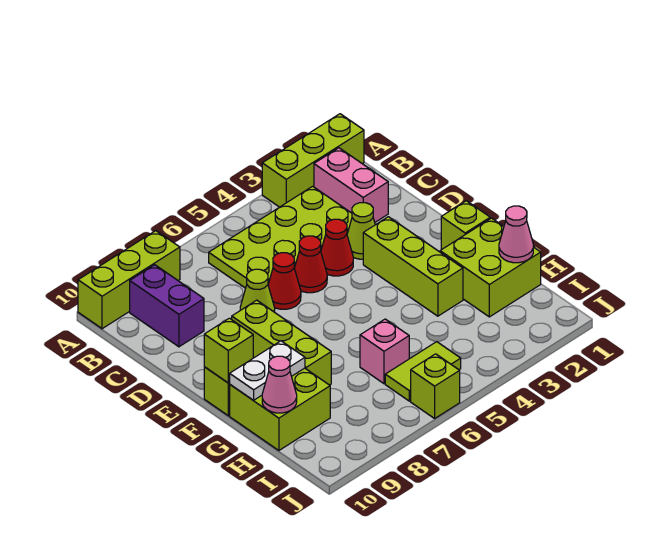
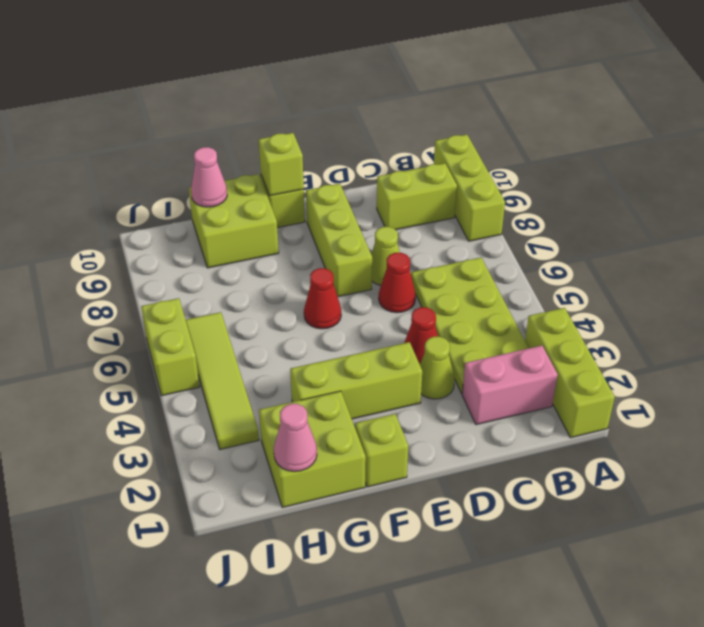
purple 1x2 brick [130,265,204,347] -> lime 1x2 brick [377,163,457,230]
red 1x1 cone [295,236,327,293] -> red 1x1 cone moved to [304,268,341,329]
lime 1x3 brick [232,300,331,385] -> lime 1x3 brick turned to [306,184,372,297]
white 1x2 plate [229,341,305,400] -> none
pink 1x1 brick [360,319,409,384] -> none
lime 1x2 tile [385,342,461,401] -> lime 1x4 tile [186,312,259,449]
lime 1x1 brick [411,354,460,418] -> lime 1x2 brick [141,298,200,396]

